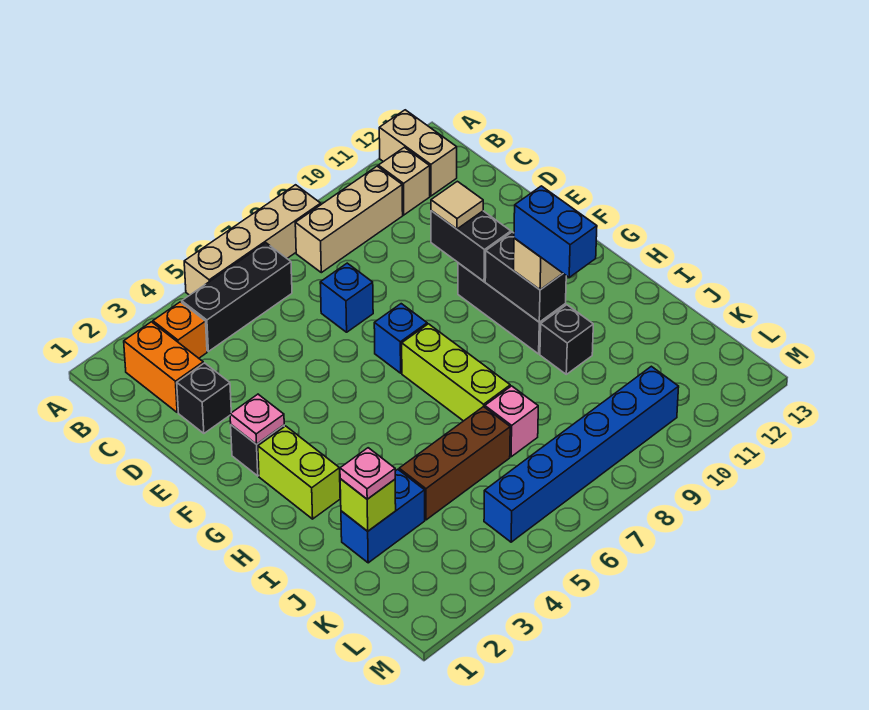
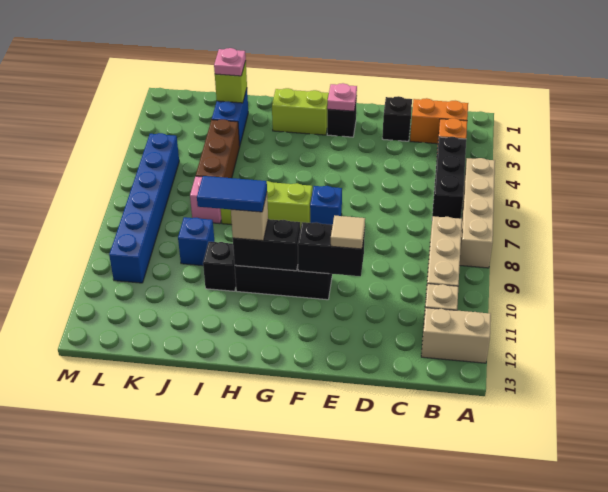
blue 1x1 brick [320,263,373,332] -> blue 1x1 brick moved to [178,217,215,266]
blue 1x2 brick [514,186,597,277] -> blue 1x2 tile [197,176,267,212]

